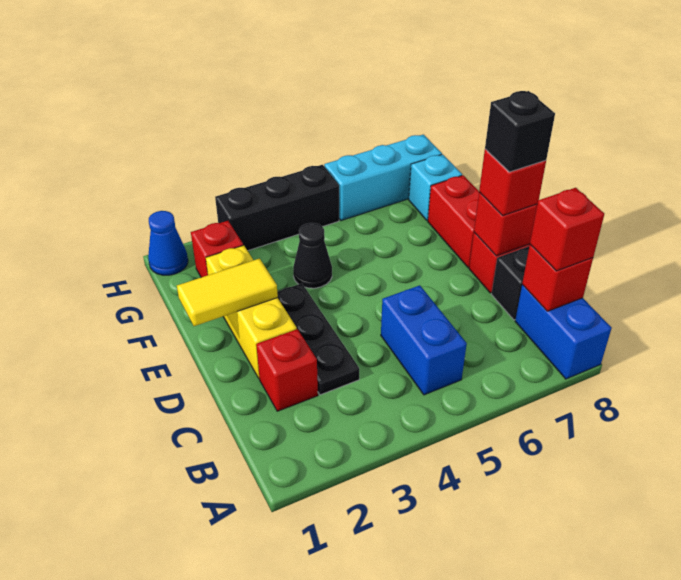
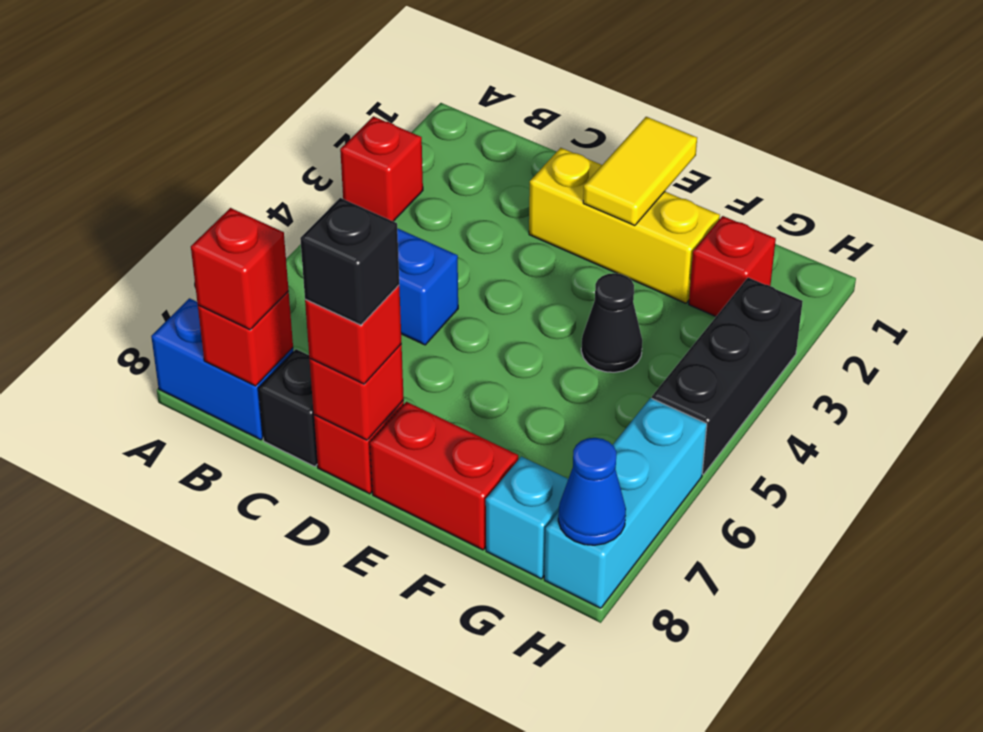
red 1x1 brick [256,329,318,411] -> red 1x1 brick moved to [340,116,423,221]
black 1x3 plate [277,283,359,395] -> none
blue 1x1 cone [148,211,188,275] -> blue 1x1 cone moved to [558,438,626,545]

